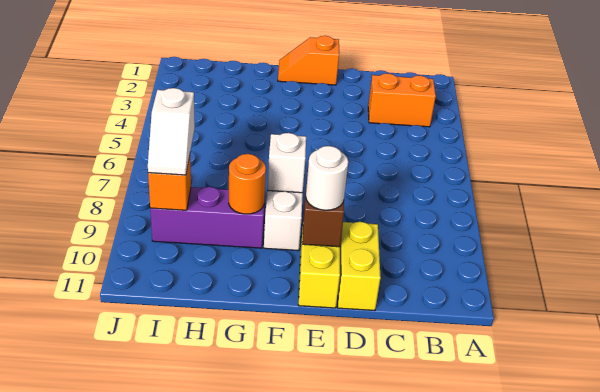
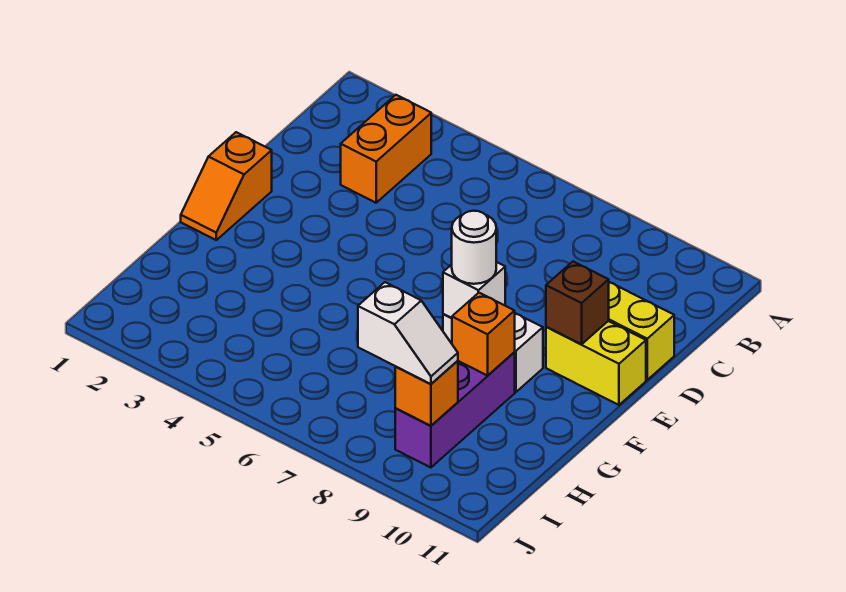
white 1x1 round brick [306,146,348,210] -> white 1x1 round brick moved to [452,211,496,284]
orange 1x1 round brick [229,154,266,214] -> orange 1x1 brick [452,293,515,376]

